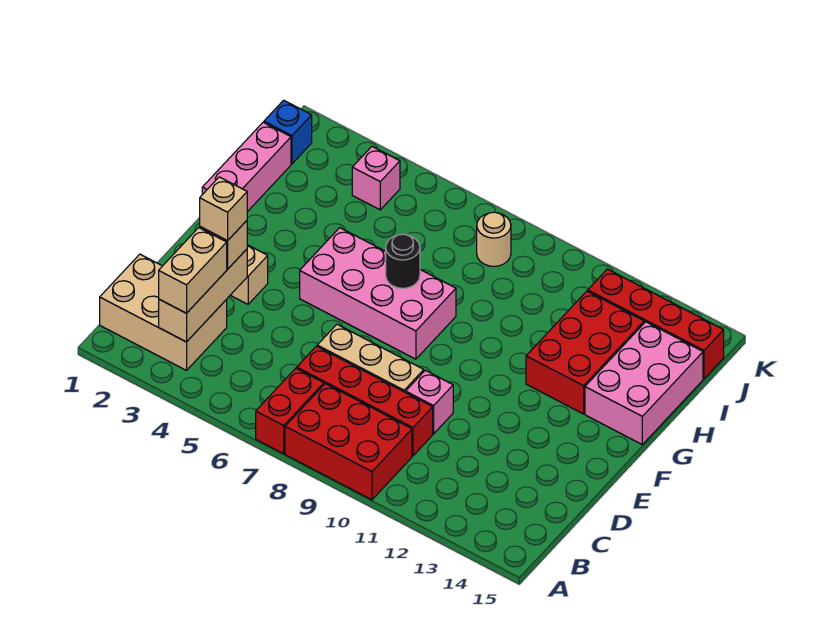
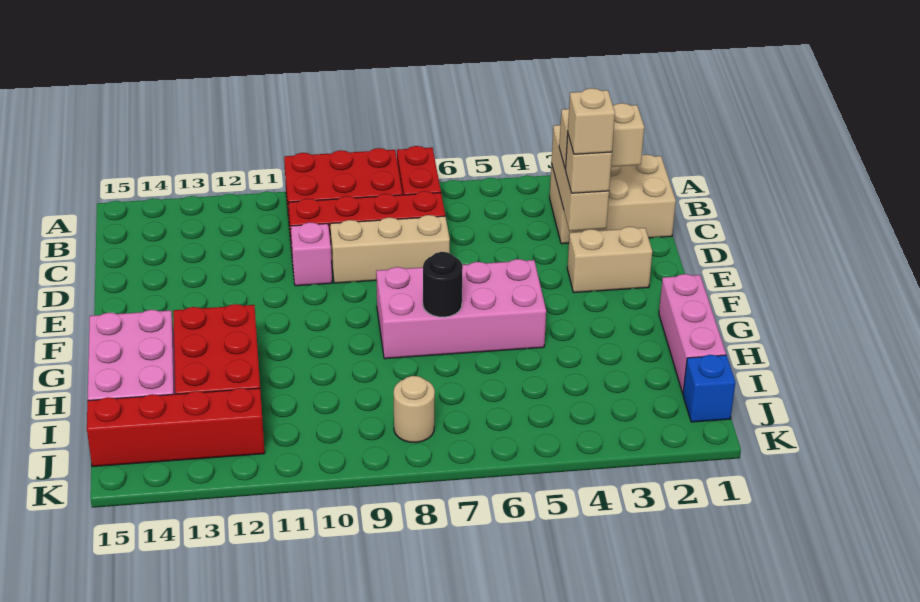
tan 1x2 brick [159,228,227,313] -> tan 1x2 brick turned to [559,103,644,169]
pink 1x1 brick [352,147,400,210] -> none

